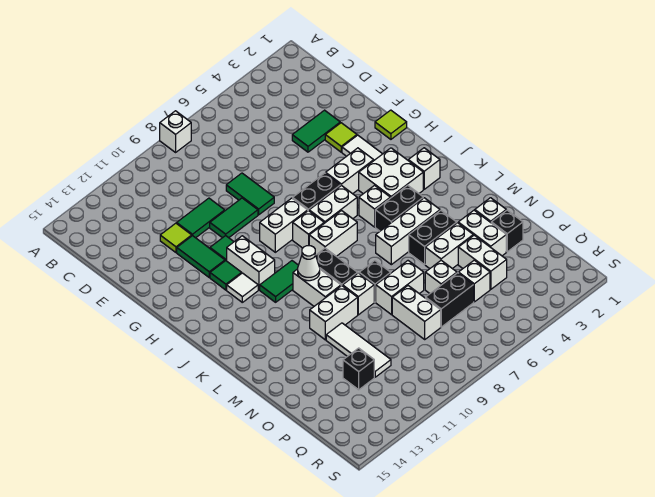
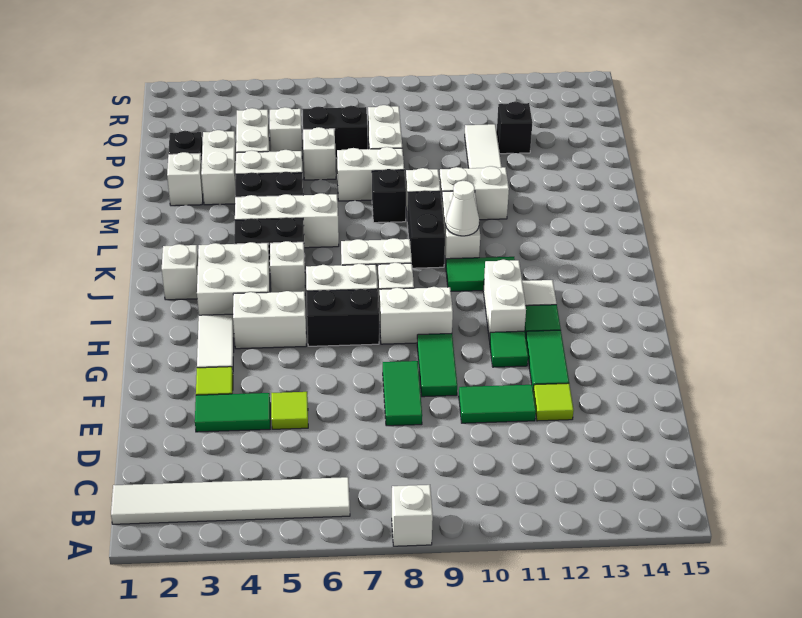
none -> white 1x6 tile [111,477,350,524]
green 1x2 tile [210,198,258,238] -> green 1x2 tile turned to [417,333,457,397]
lime 1x1 tile [375,110,407,139] -> lime 1x1 tile moved to [271,392,308,429]

